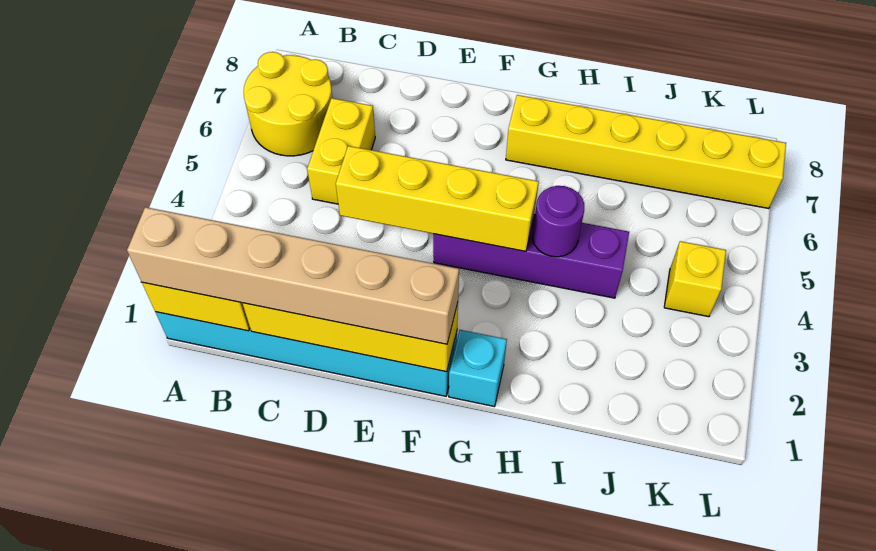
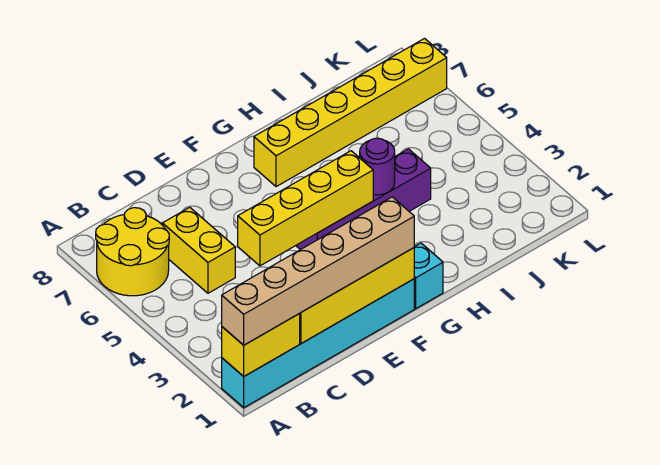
yellow 1x1 brick [664,241,726,317] -> none

